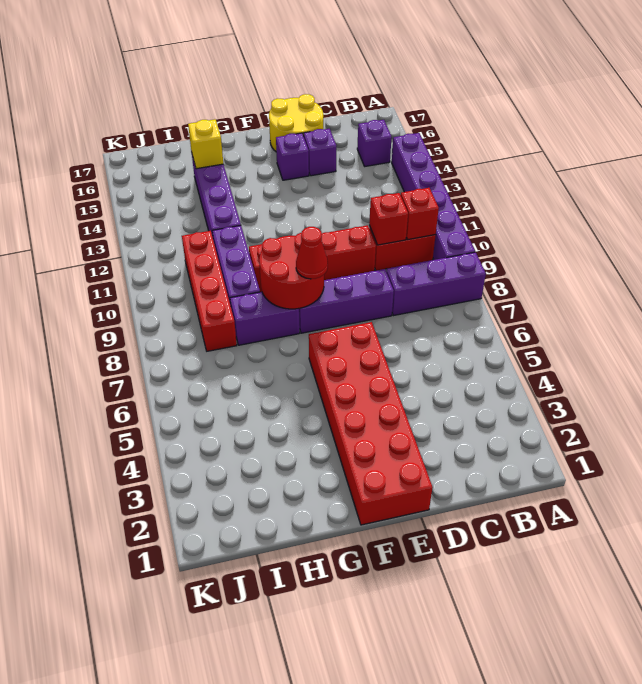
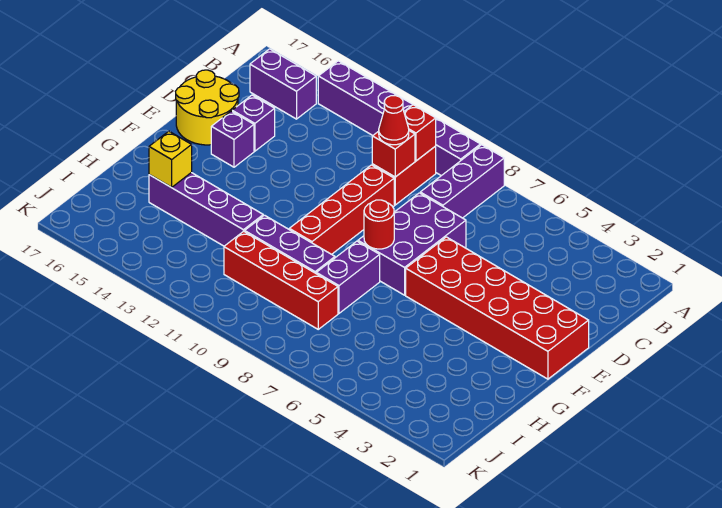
purple 1x1 brick [357,120,392,166] -> purple 1x2 brick [250,49,316,119]
purple 1x3 brick [299,269,394,333] -> purple 2x3 brick [358,193,466,295]
red 2x2 round brick [259,233,324,309] -> red 1x1 round brick [364,200,394,249]
red 1x1 cone [296,227,328,279] -> red 1x1 cone moved to [379,96,409,145]

